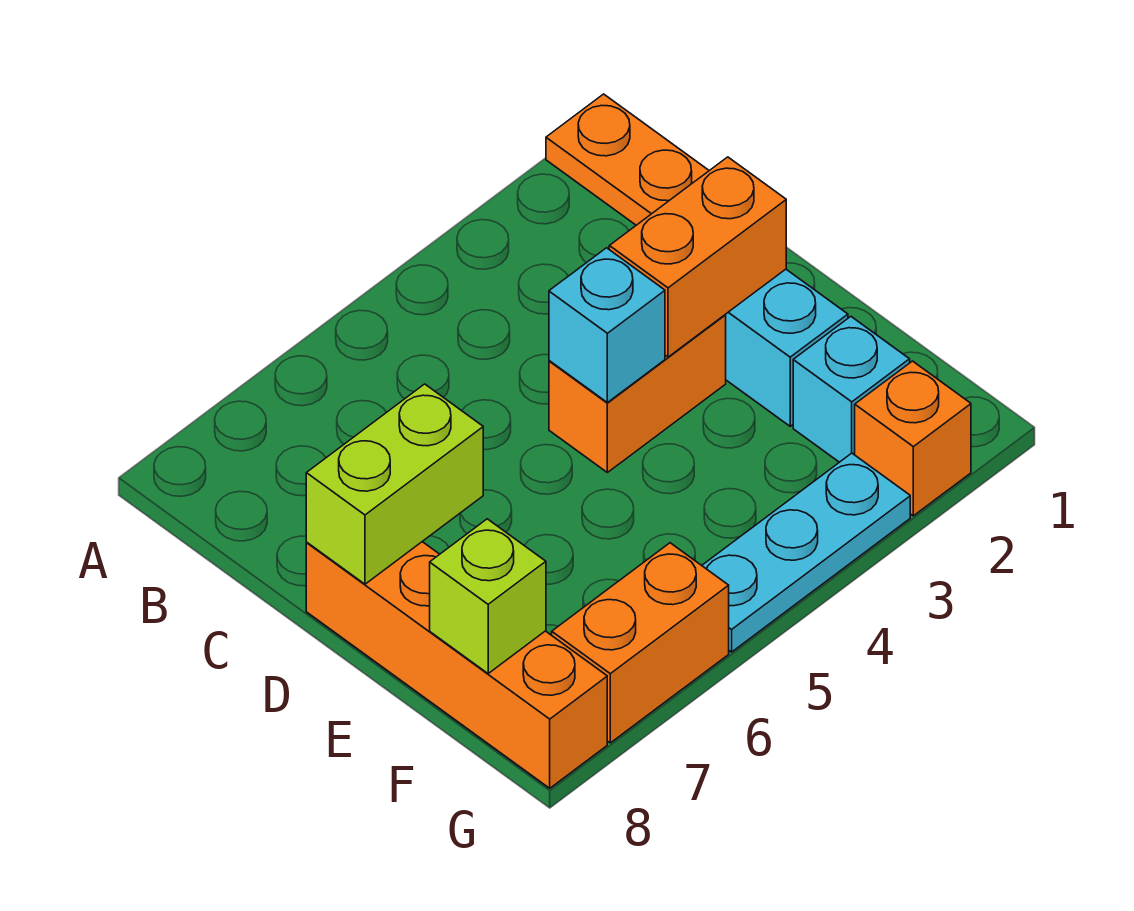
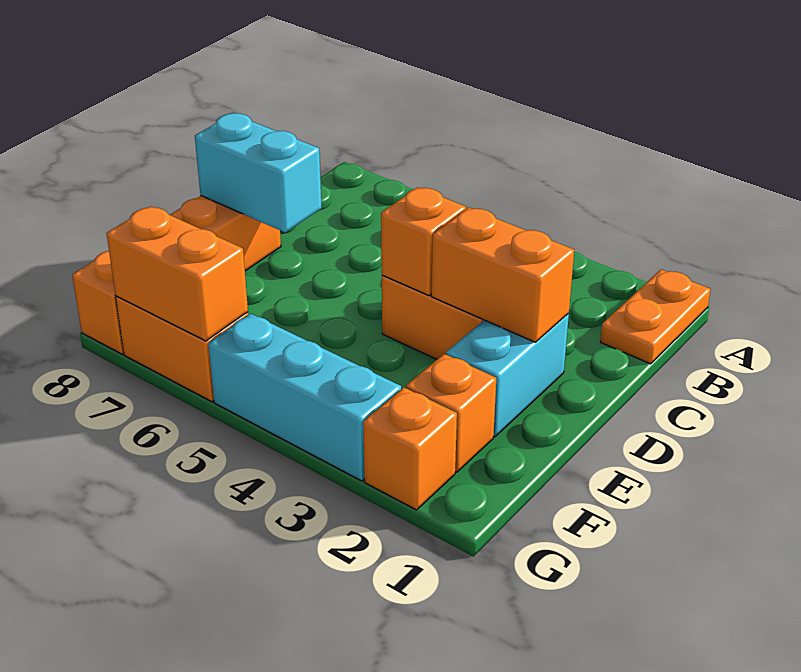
cyan 1x1 brick [549,248,665,402] -> orange 1x1 brick [381,187,466,296]
lime 1x2 brick [306,384,483,584] -> cyan 1x2 brick [195,113,322,232]
cyan 1x1 brick [793,317,910,462] -> orange 1x1 brick [406,354,496,472]
lime 1x1 brick [430,519,546,674] -> none
cyan 1x3 plate [702,453,910,652] -> cyan 1x3 brick [208,313,401,481]
none -> orange 1x2 brick [107,206,248,341]

